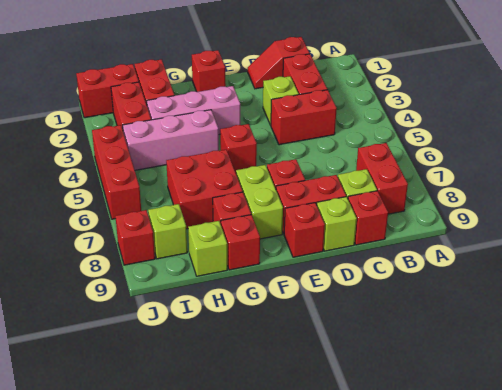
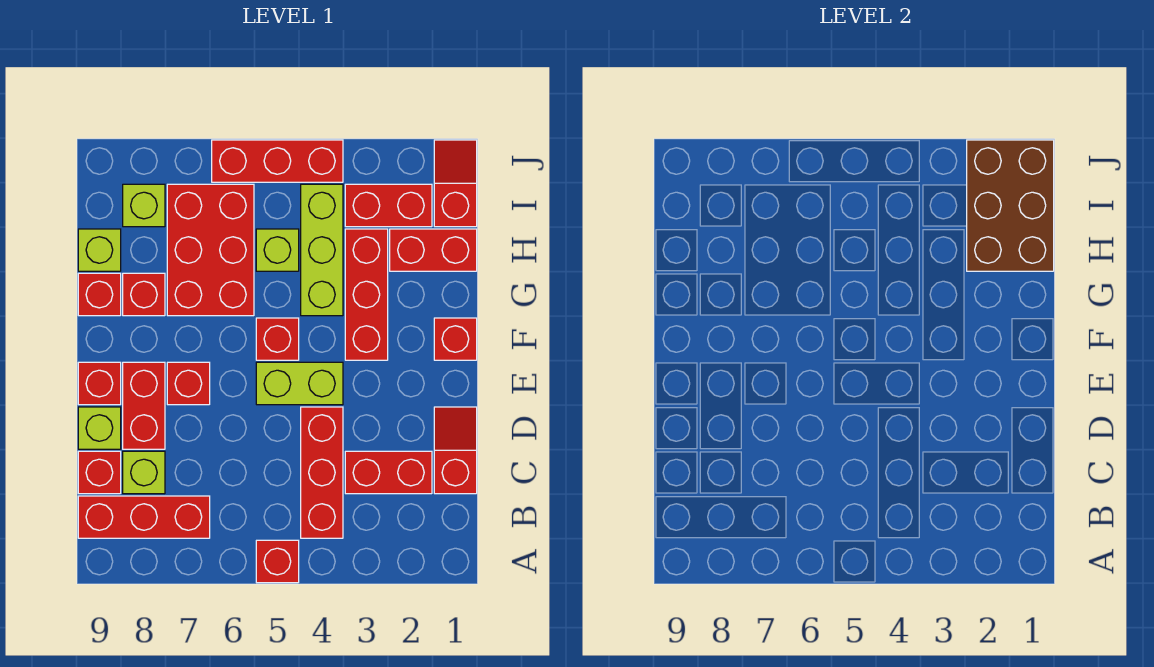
red 1x2 brick [356,143,408,214] -> red 1x3 brick [78,496,210,538]
red 1x2 brick [271,90,337,145] -> red 1x3 brick [301,407,343,538]
lime 1x1 brick [263,76,299,125] -> lime 1x1 brick moved to [256,229,299,271]
pink 1x3 brick [147,86,240,134] -> red 1x3 brick [345,229,388,360]
lime 1x2 brick [236,165,283,239] -> lime 1x2 brick moved to [256,362,343,405]
pink 1x3 brick [123,110,219,170] -> lime 1x3 brick [301,184,343,316]
red 2x2 brick [166,150,243,229] -> red 2x3 brick [167,184,254,316]
none -> brown 2x3 brick [967,140,1054,271]
red 1x2 brick [76,64,139,118] -> red 1x2 slope [434,140,477,227]
red 1x1 brick [115,210,155,265] -> red 1x1 brick moved to [256,540,299,583]

